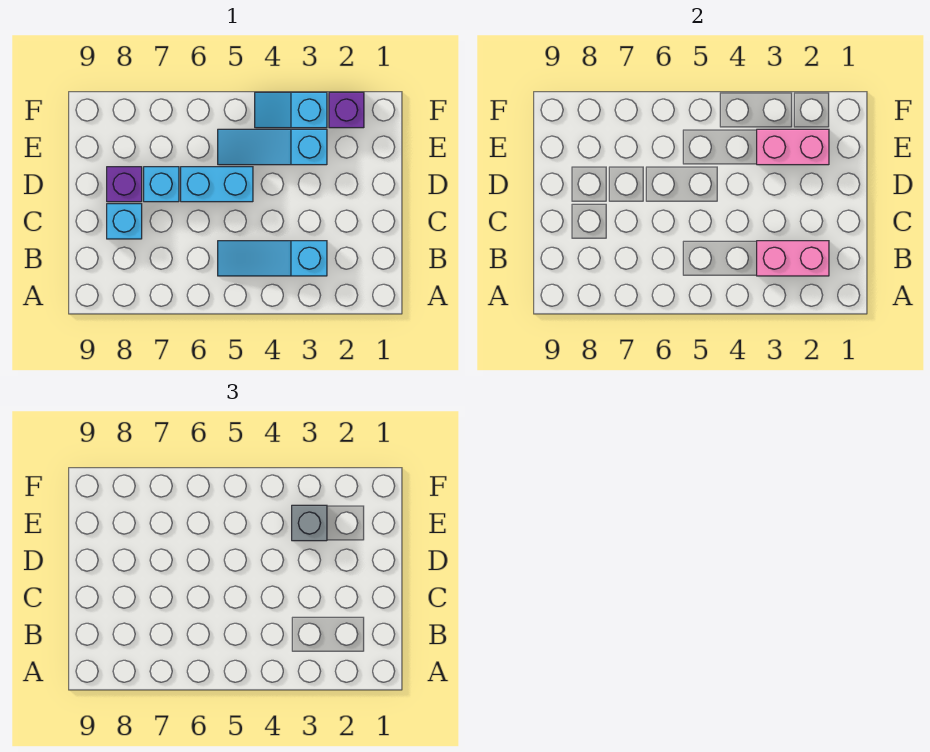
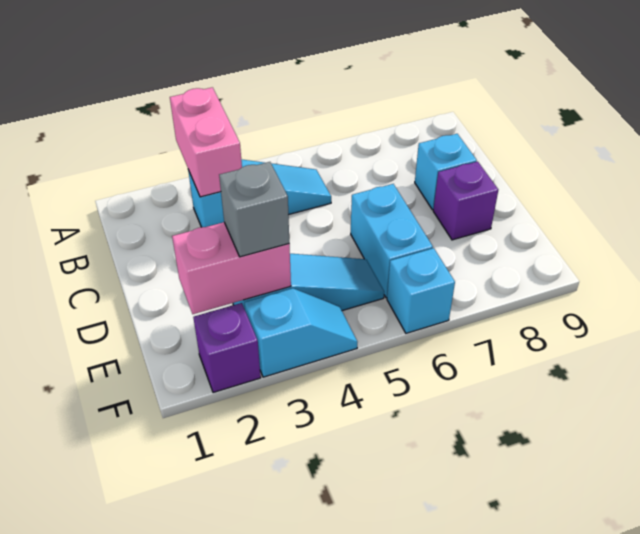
pink 1x2 brick [757,241,829,276] -> pink 1x2 brick turned to [170,87,242,197]
cyan 1x2 brick [181,167,253,202] -> cyan 1x2 brick turned to [351,184,433,298]
cyan 1x1 brick [144,167,179,202] -> cyan 1x1 brick moved to [387,248,455,333]

